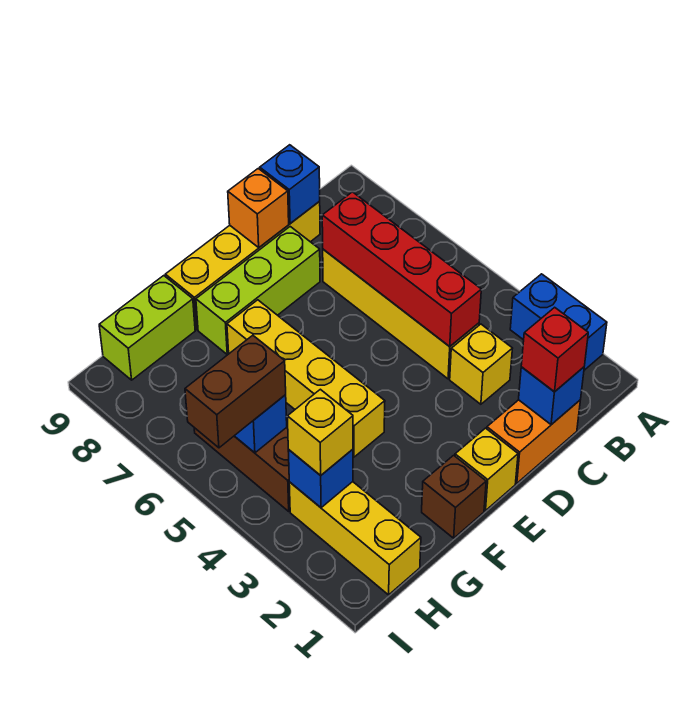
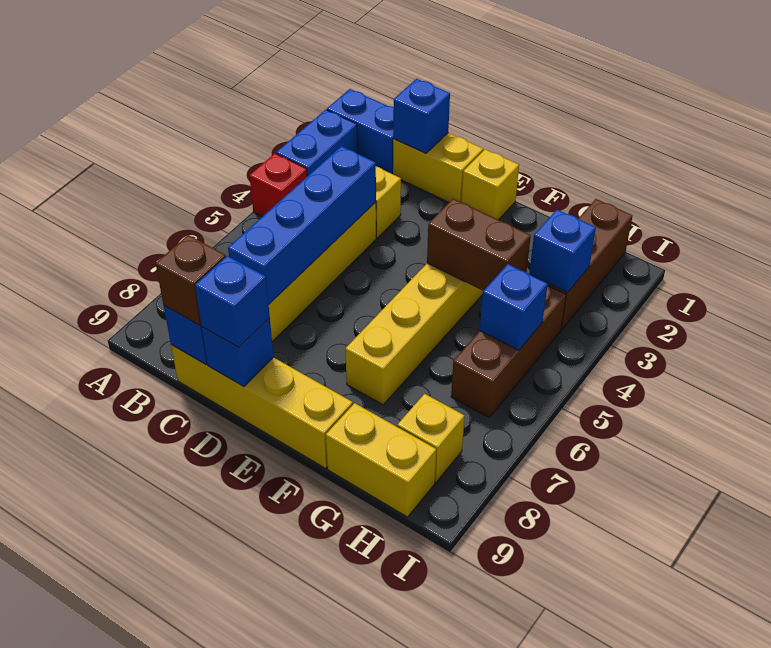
none -> blue 1x2 brick [327,89,394,174]
orange 1x2 brick [487,400,580,483] -> yellow 1x2 brick [393,133,483,202]
red 1x1 brick [521,307,588,392] -> red 1x1 brick moved to [249,153,307,217]
red 1x4 brick [322,192,481,347] -> blue 1x4 brick [228,146,376,304]
lime 1x3 brick [196,227,320,355] -> none
orange 1x1 brick [228,169,289,247] -> blue 1x1 brick [202,318,274,387]
none -> blue 1x1 brick [195,256,270,348]
brown 1x1 brick [422,455,486,538] -> brown 1x1 brick moved to [156,235,226,325]
lime 1x2 brick [99,276,195,380] -> yellow 1x2 brick [326,403,436,517]
yellow 1x3 brick [289,482,421,595] -> brown 1x3 brick [548,199,633,330]
yellow 1x1 brick [287,389,353,476] -> yellow 1x1 brick moved to [397,394,464,482]
brown 1x2 brick [185,335,286,448] -> brown 1x2 brick moved to [427,199,531,291]

